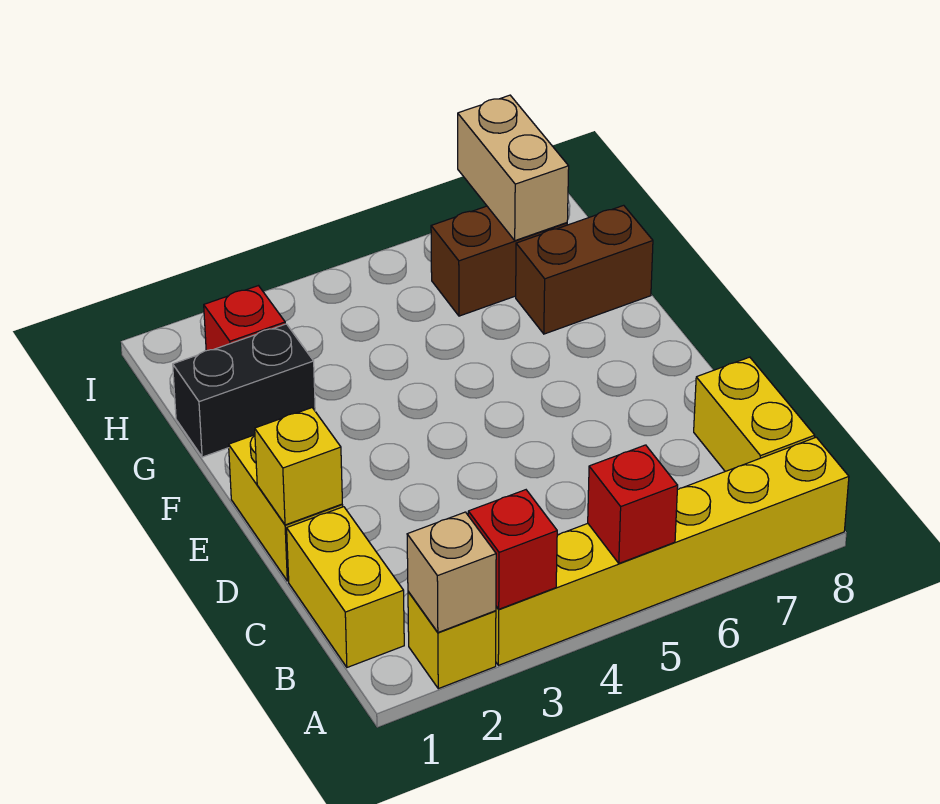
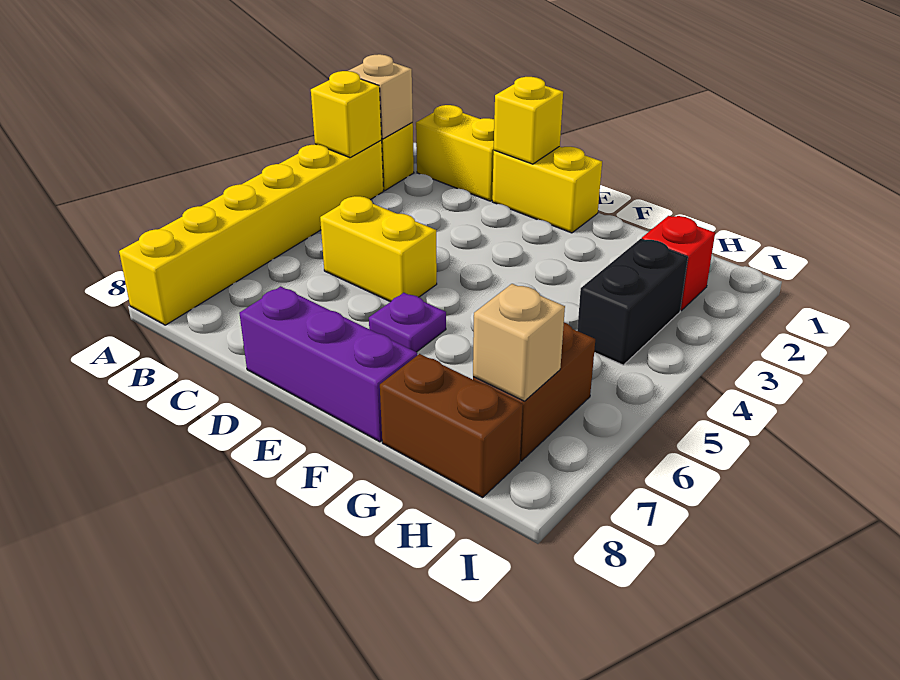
red 1x1 brick [468,490,557,609] -> yellow 1x1 brick [311,71,381,158]
red 1x1 brick [588,445,678,563] -> none
yellow 1x2 brick [694,357,815,471] -> yellow 1x2 brick moved to [320,196,437,302]
none -> purple 1x3 brick [239,286,417,442]
none -> purple 1x1 plate [369,293,446,352]
black 1x2 brick [173,324,315,457] -> black 1x2 brick moved to [577,239,688,365]
brown 1x2 brick [516,205,653,334] -> brown 1x2 brick turned to [380,354,523,498]
tan 1x2 brick [458,95,569,241] -> tan 1x1 brick [473,284,565,401]

